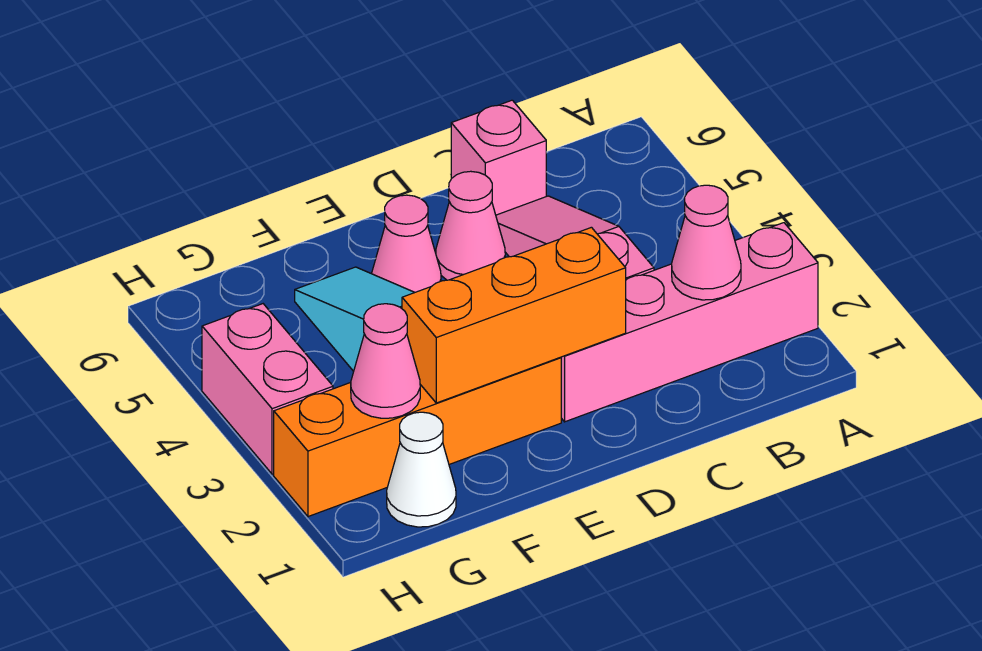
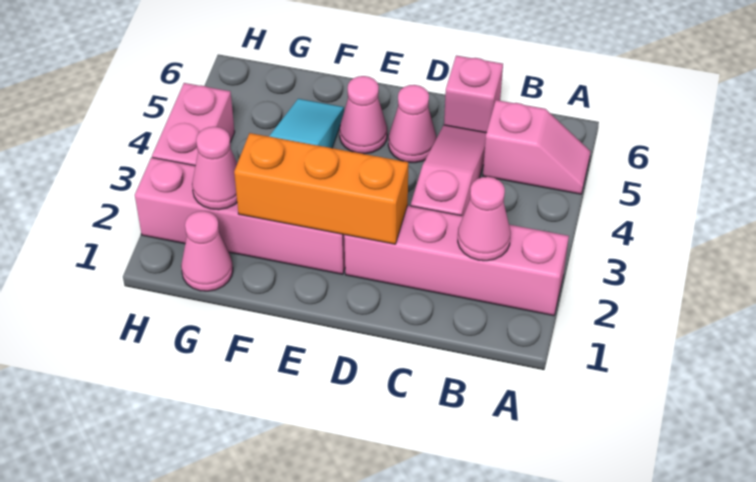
none -> pink 1x2 slope [483,100,591,194]
orange 1x4 brick [274,357,561,517] -> pink 1x4 brick [135,157,345,274]
white 1x1 cone [387,412,456,527] -> pink 1x1 cone [181,211,233,291]

